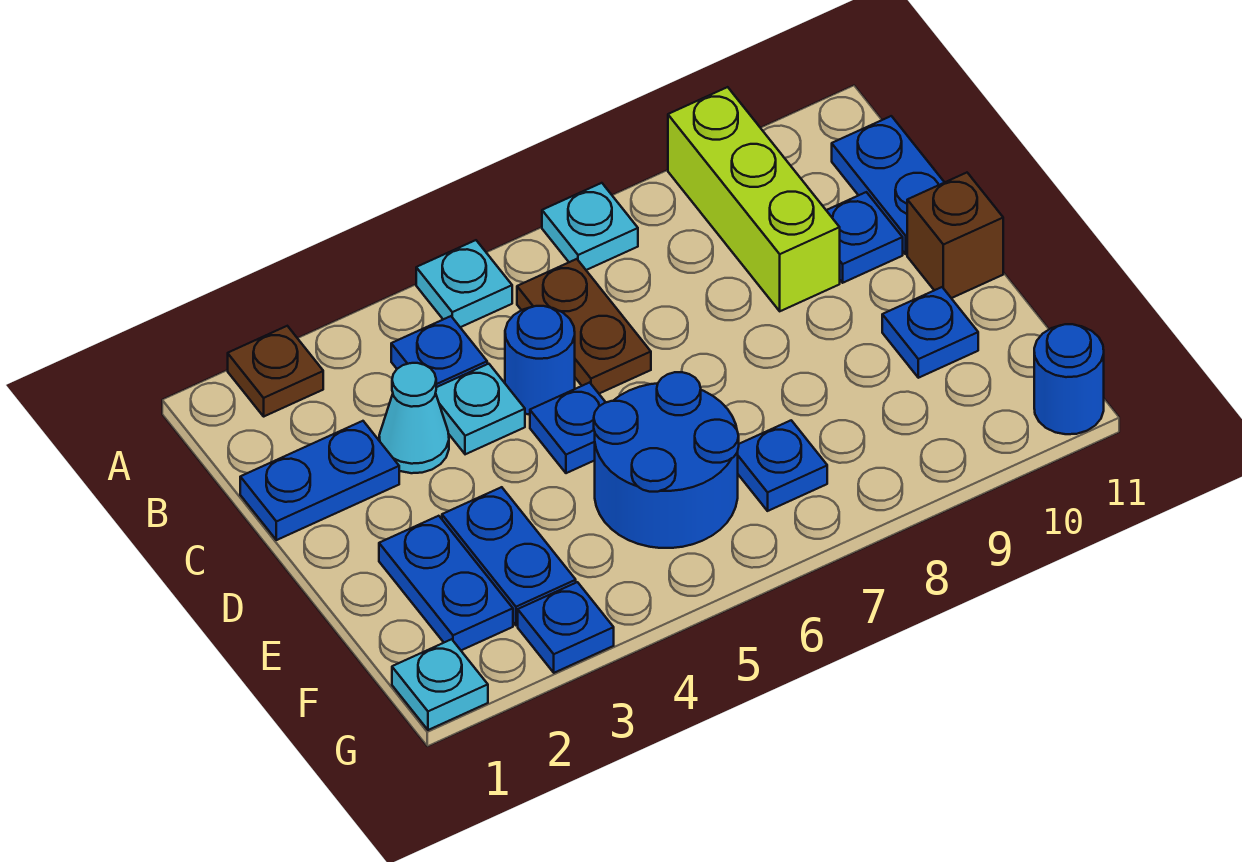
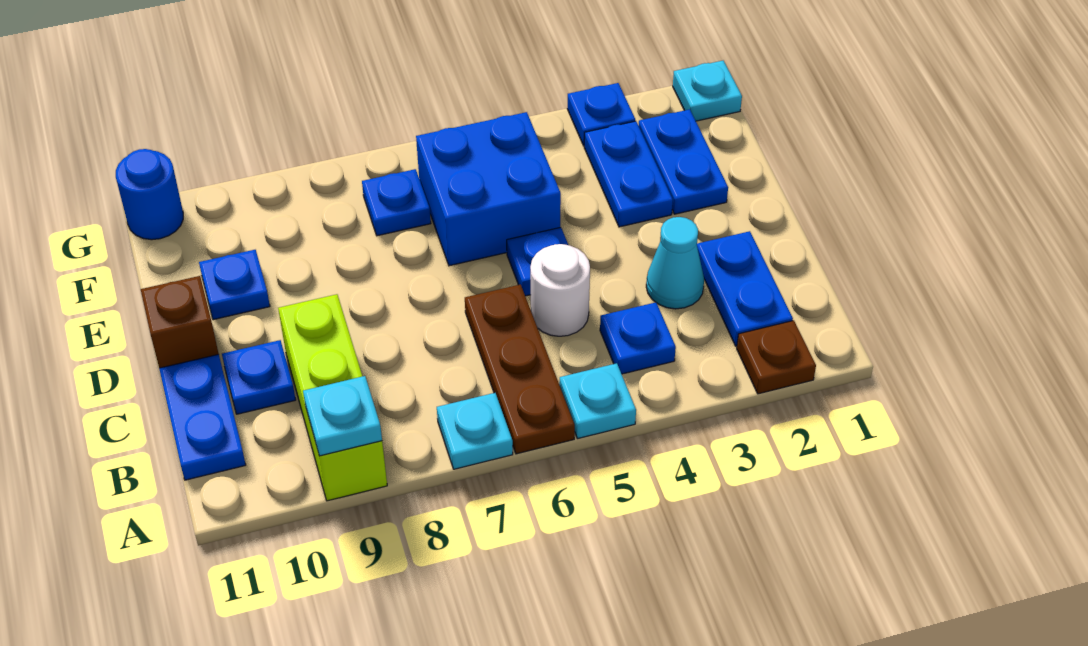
brown 1x2 plate [517,259,651,394] -> brown 1x3 plate [465,285,575,454]
blue 1x2 plate [240,421,399,540] -> blue 1x2 plate turned to [697,231,793,346]
cyan 1x1 plate [436,364,525,454] -> cyan 1x1 plate moved to [303,376,382,456]
blue 1x1 round brick [505,306,575,415] -> white 1x1 round brick [530,244,590,336]
blue 2x2 round brick [594,372,739,548] -> blue 2x2 brick [416,112,561,266]

